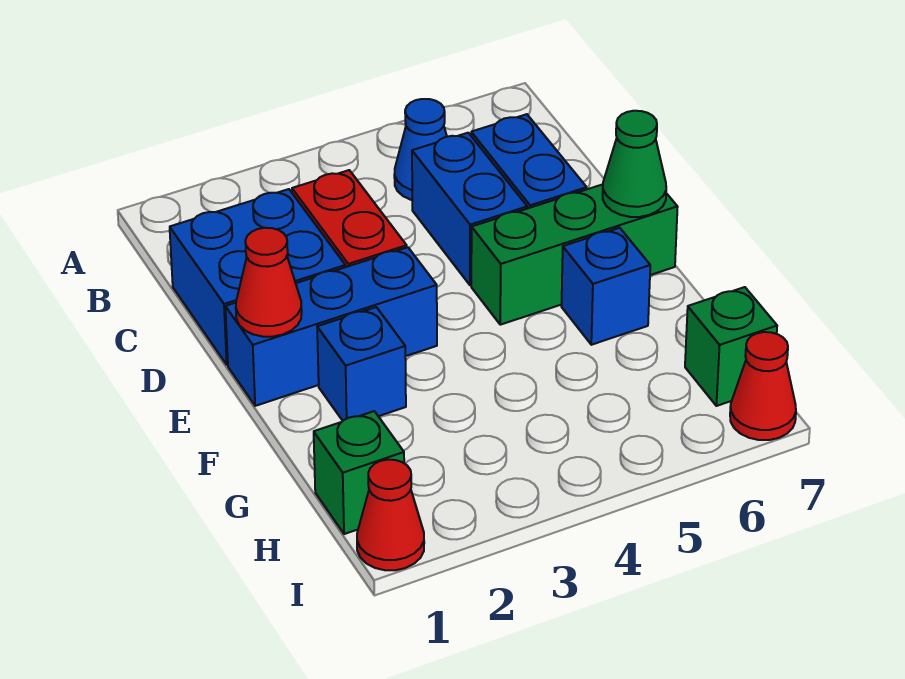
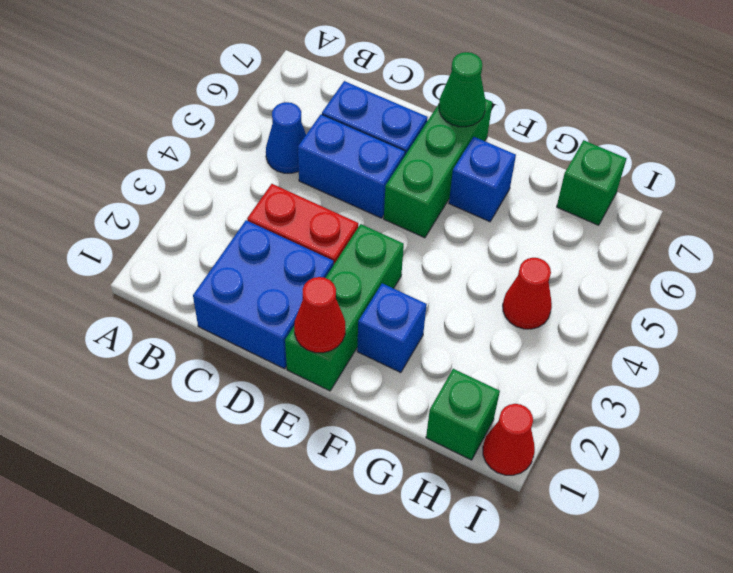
blue 1x3 brick [225,247,437,406] -> green 1x3 brick [285,224,404,391]
red 1x1 cone [730,332,796,440] -> red 1x1 cone moved to [503,258,552,329]

